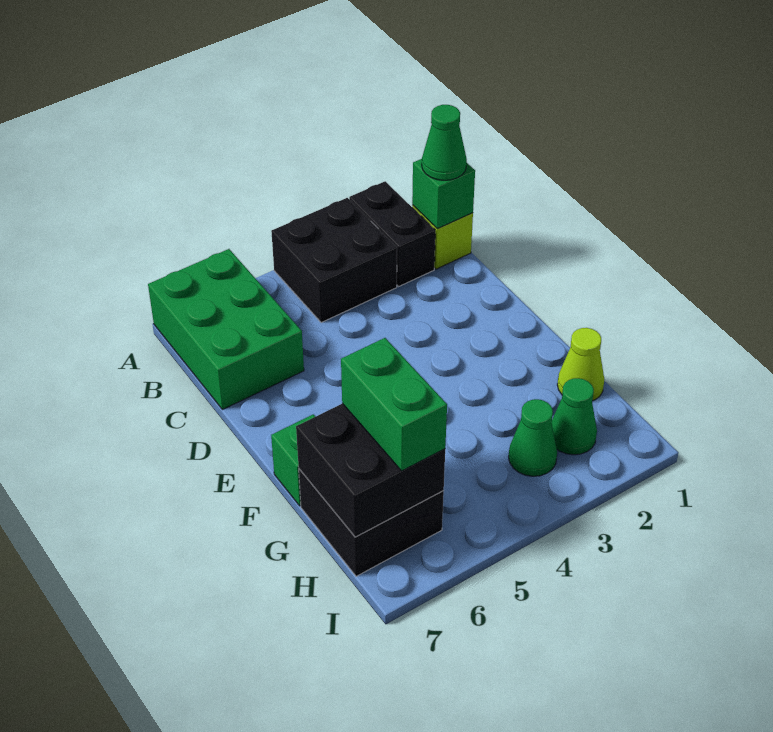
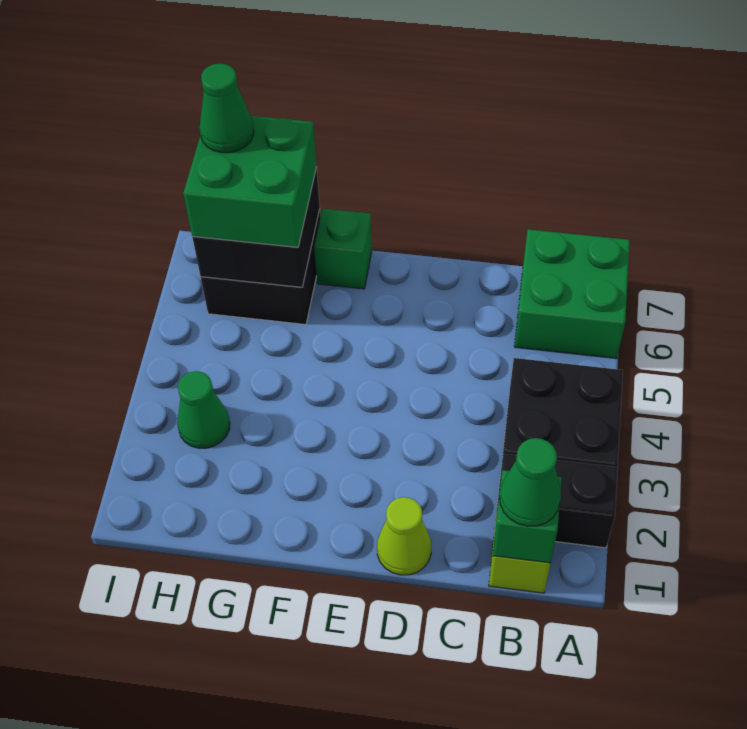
green 2x3 brick [148,249,304,410] -> green 2x2 brick [514,229,630,359]
lime 1x1 cone [557,328,604,401] -> lime 1x1 cone moved to [377,497,431,575]
green 1x2 brick [341,338,447,471] -> green 2x2 brick [183,116,317,247]
green 1x1 cone [551,378,597,455] -> green 1x1 cone moved to [200,63,254,153]

